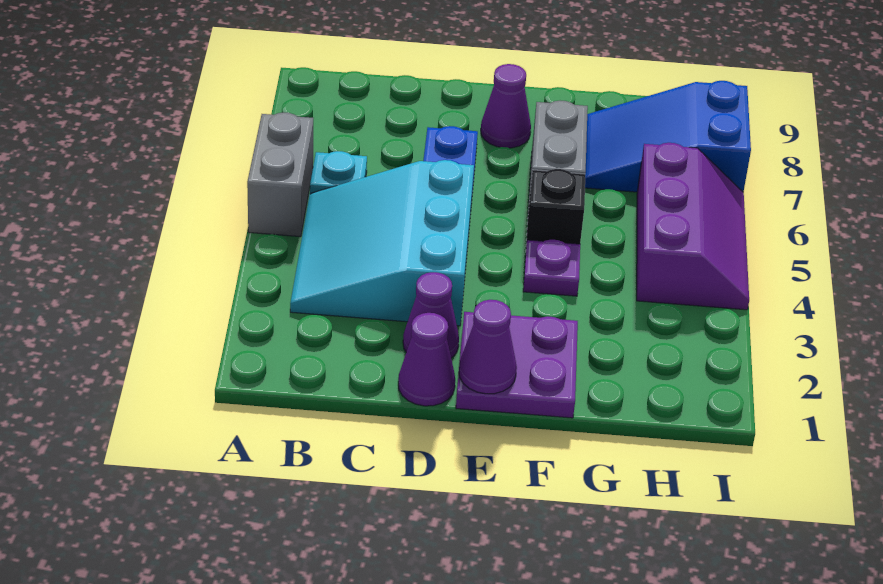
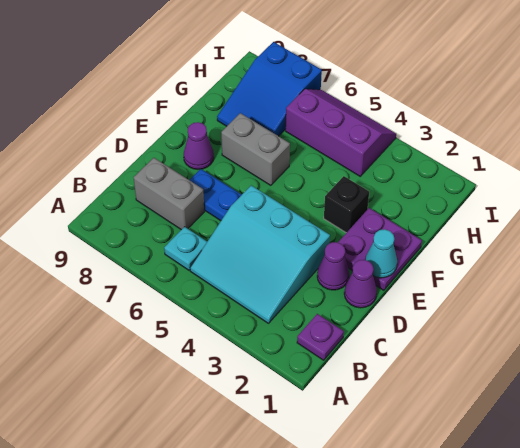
grey 1x2 brick [247,112,313,237] -> grey 1x2 brick moved to [134,158,204,230]
purple 1x1 cone [459,300,517,394] -> cyan 1x1 cone [365,229,397,278]
purple 1x1 plate [523,240,580,296] -> purple 1x1 plate moved to [297,314,344,360]
black 1x1 brick [526,169,585,245] -> black 1x1 brick moved to [324,176,369,233]

